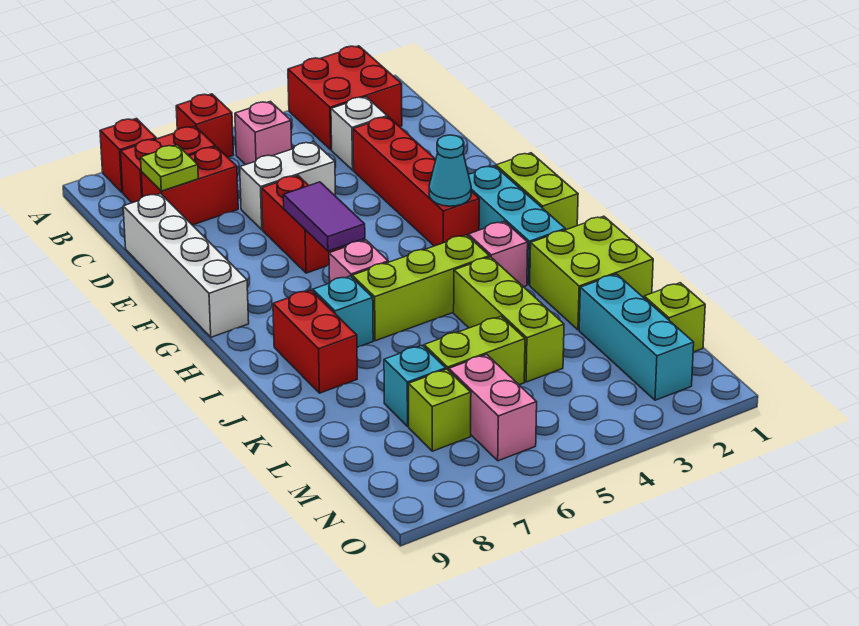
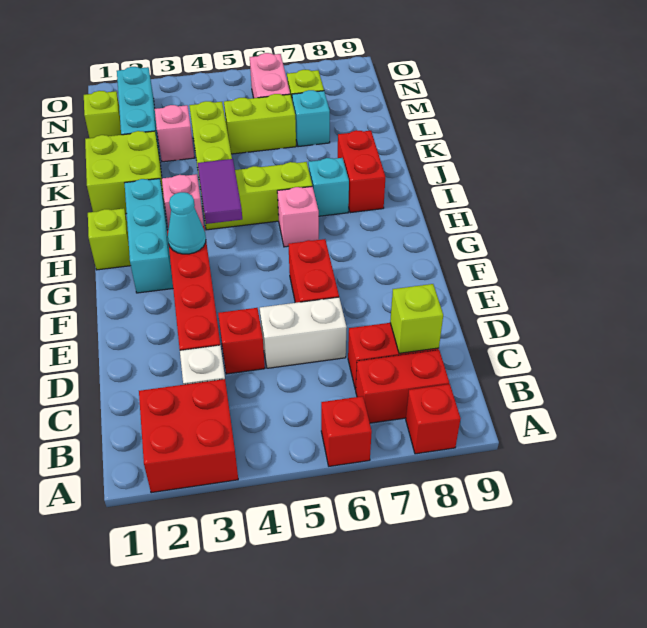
pink 1x1 brick [235,102,292,165] -> pink 1x1 brick moved to [155,105,194,162]
lime 1x1 plate [141,145,198,191] -> lime 1x1 brick [390,284,443,353]
none -> red 1x1 brick [218,308,265,374]
white 1x4 brick [123,194,249,337] -> none
purple 1x2 tile [283,182,365,251] -> purple 1x2 tile moved to [198,159,242,224]
lime 1x2 brick [496,153,578,230] -> lime 1x1 brick [88,208,131,270]

